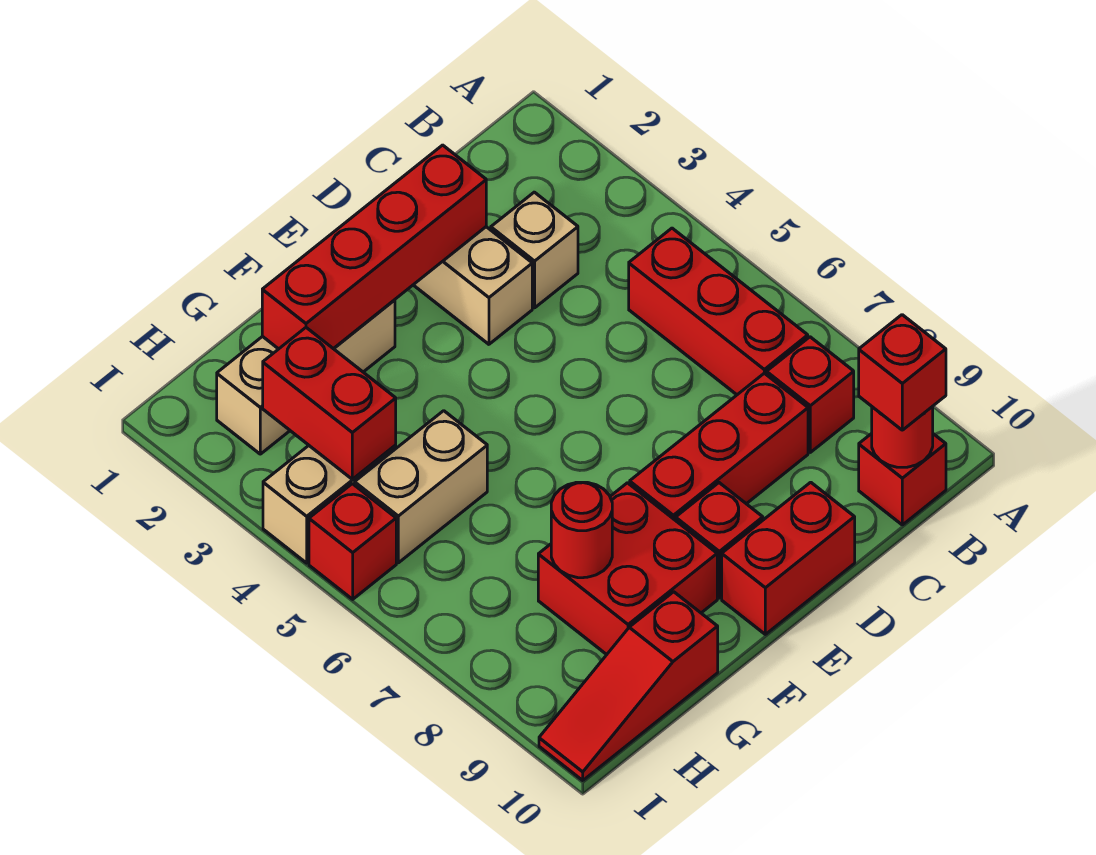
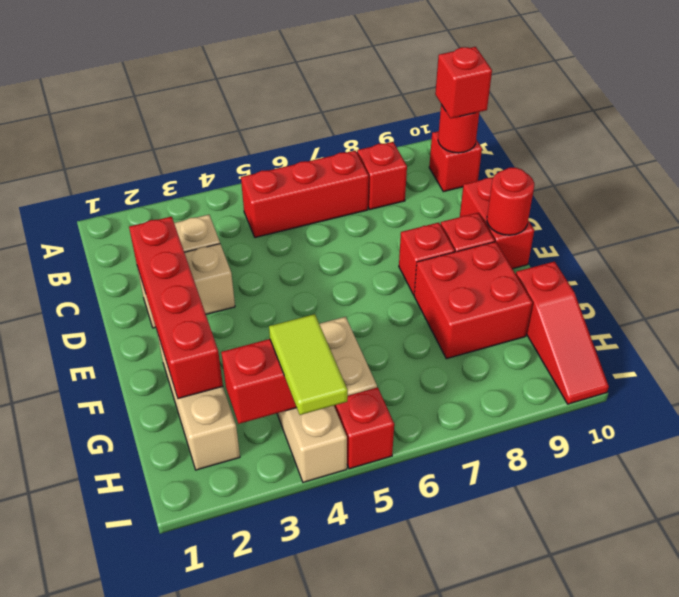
red 1x3 brick [630,373,808,520] -> red 1x1 brick [399,223,455,295]
red 1x1 round brick [551,482,612,578] -> red 1x1 round brick moved to [487,168,534,235]
none -> lime 1x2 tile [269,314,348,415]

